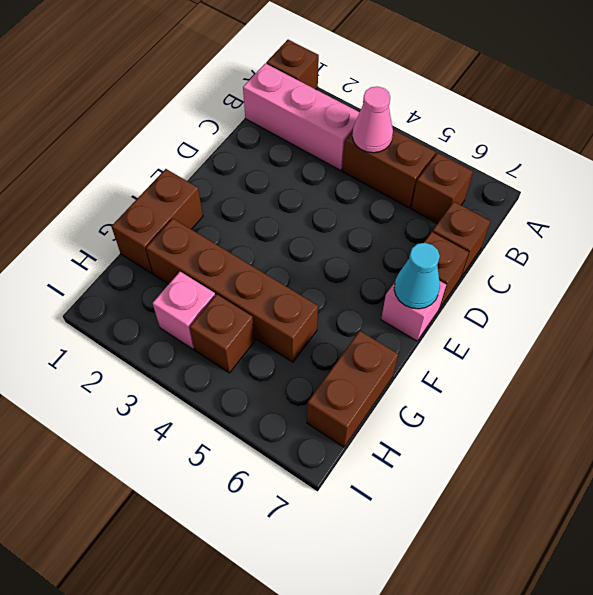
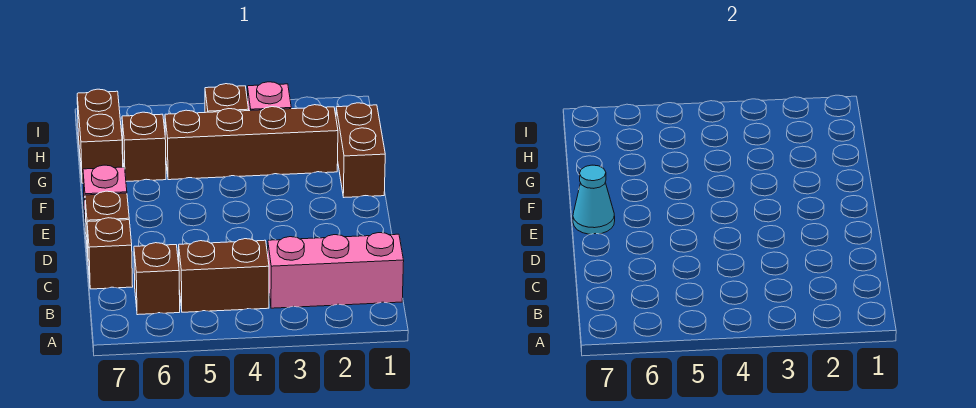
brown 1x1 brick [266,40,319,89] -> brown 1x1 brick moved to [122,112,166,181]
pink 1x1 cone [352,86,393,153] -> none

